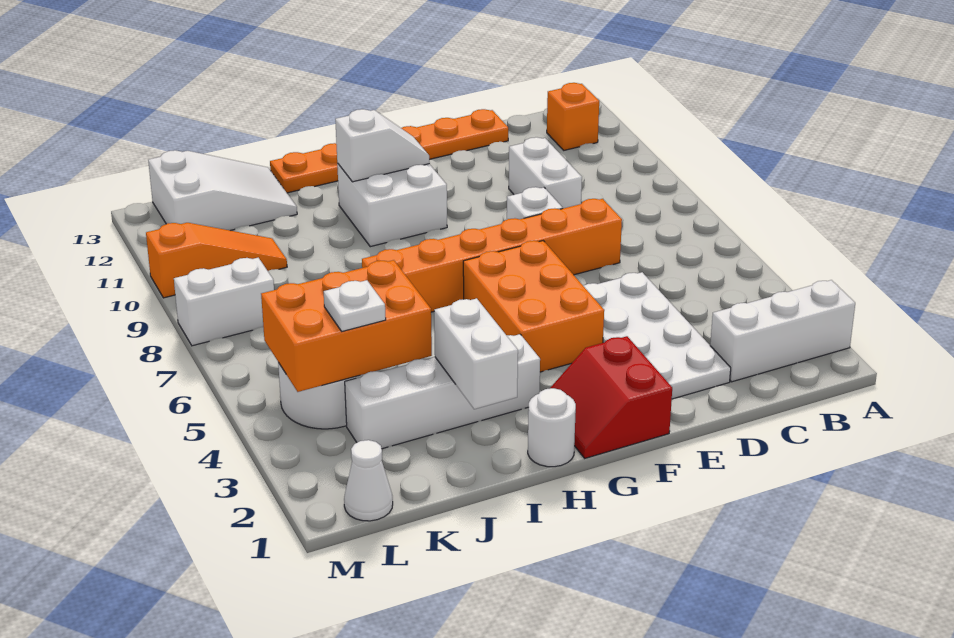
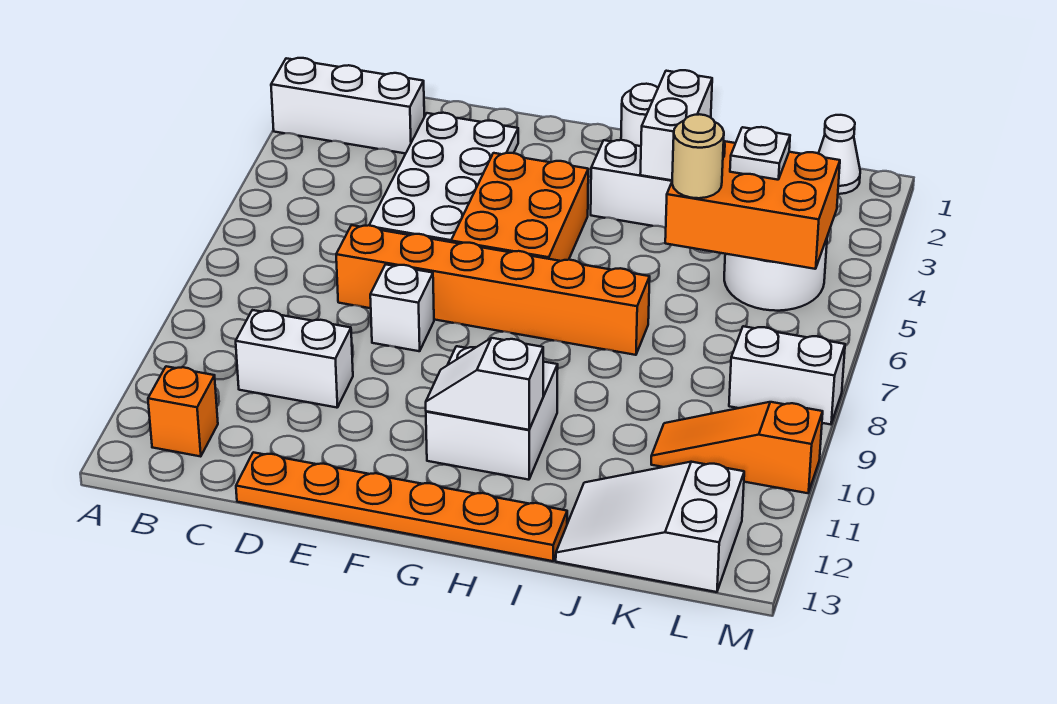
white 1x2 brick [509,137,582,208] -> white 1x2 brick turned to [236,310,353,408]
red 2x2 slope [551,336,672,458] -> none
none -> tan 1x1 round brick [672,114,724,198]

